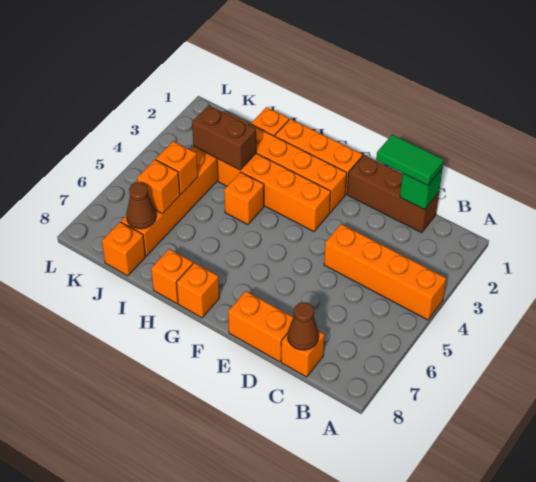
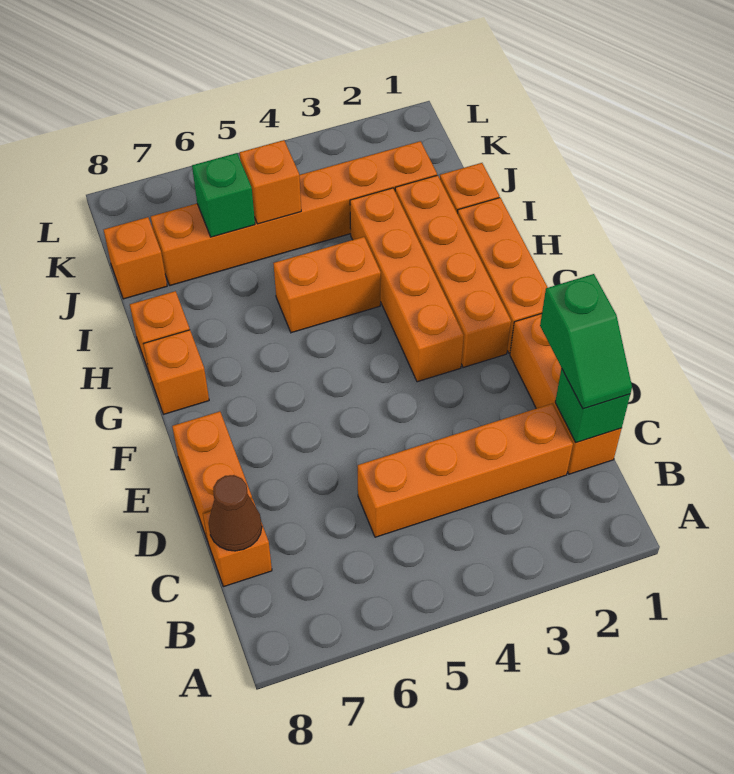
orange 1x4 brick [324,224,446,320] -> orange 1x4 brick turned to [358,404,573,537]
brown 1x3 brick [347,155,439,233] -> orange 1x3 brick [510,314,622,474]
green 1x2 tile [376,135,444,186] -> green 1x2 slope [540,274,632,409]
orange 1x1 brick [224,172,264,225] -> orange 1x2 brick [273,237,381,333]
brown 1x2 brick [192,105,256,170] -> none
orange 1x1 brick [137,160,180,214] -> green 1x1 brick [192,153,255,237]
brown 1x1 cone [126,182,156,229] -> none

